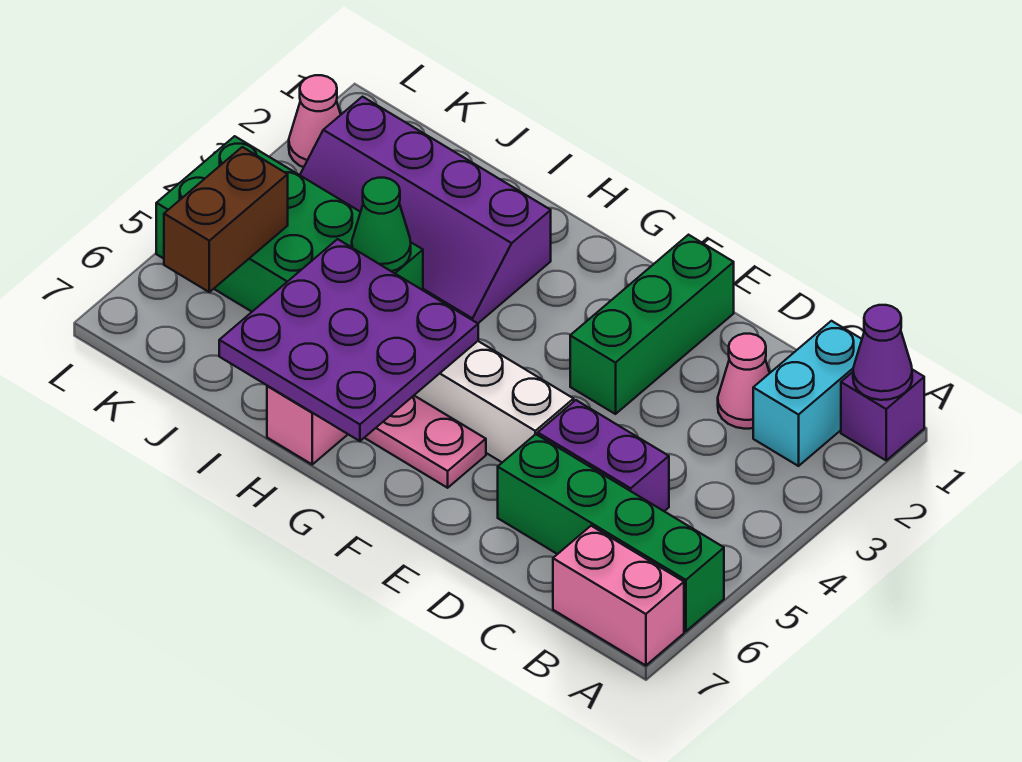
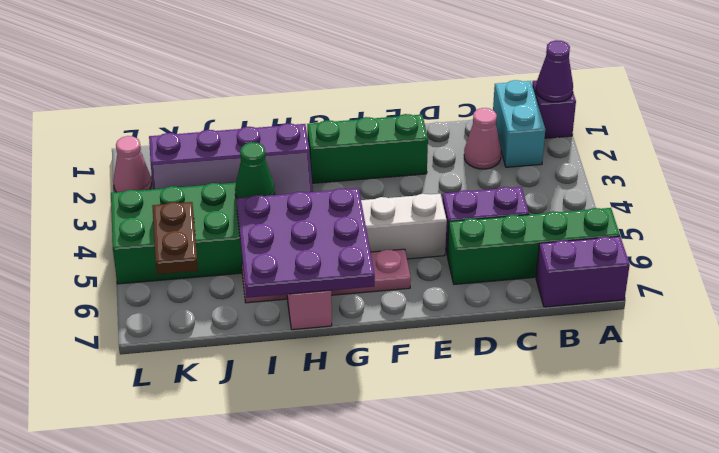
pink 1x2 brick [553,526,684,665] -> purple 1x2 brick [536,236,630,307]
green 1x3 brick [570,235,734,414] -> green 1x3 brick turned to [307,114,428,183]
brown 1x2 brick [164,147,288,292] -> brown 1x2 plate [152,202,198,274]

